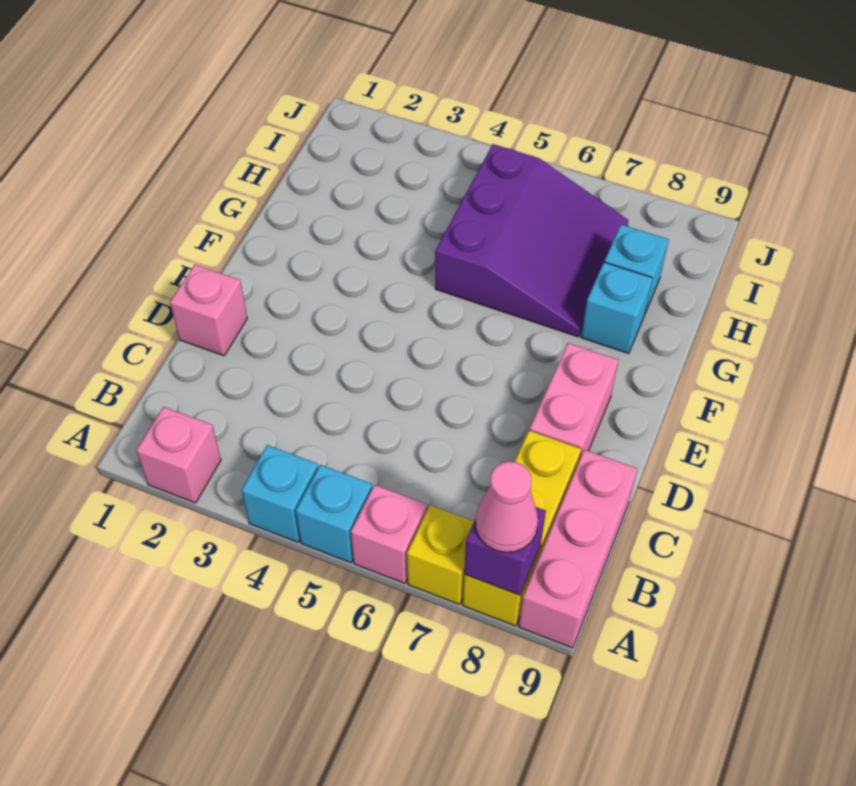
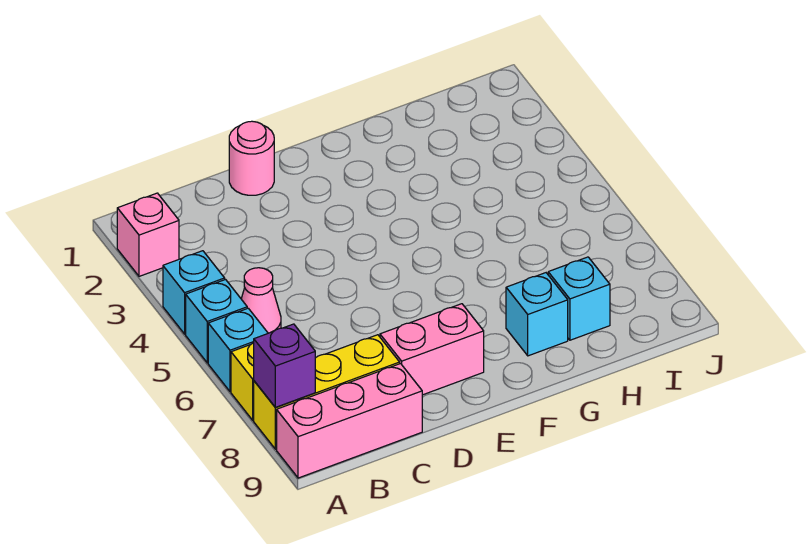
pink 1x1 brick [351,485,427,583] -> cyan 1x1 brick [208,308,268,392]
pink 1x1 cone [475,462,538,552] -> pink 1x1 cone moved to [241,268,281,333]
pink 1x1 brick [170,265,247,356] -> pink 1x1 round brick [229,121,274,195]
purple 3x3 slope [435,144,628,337] -> none

